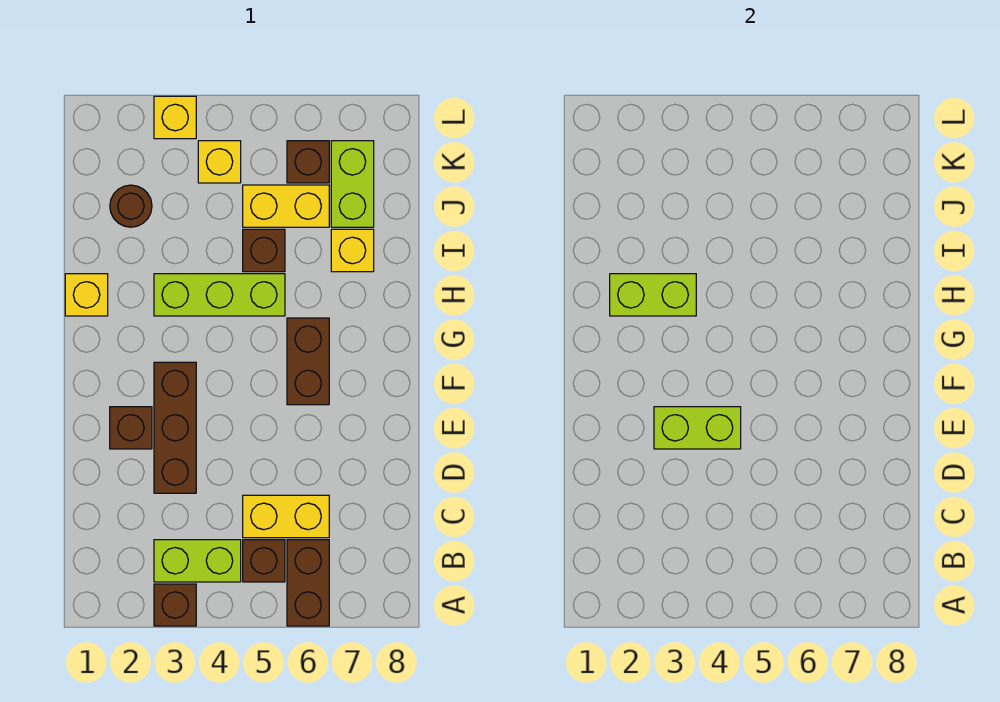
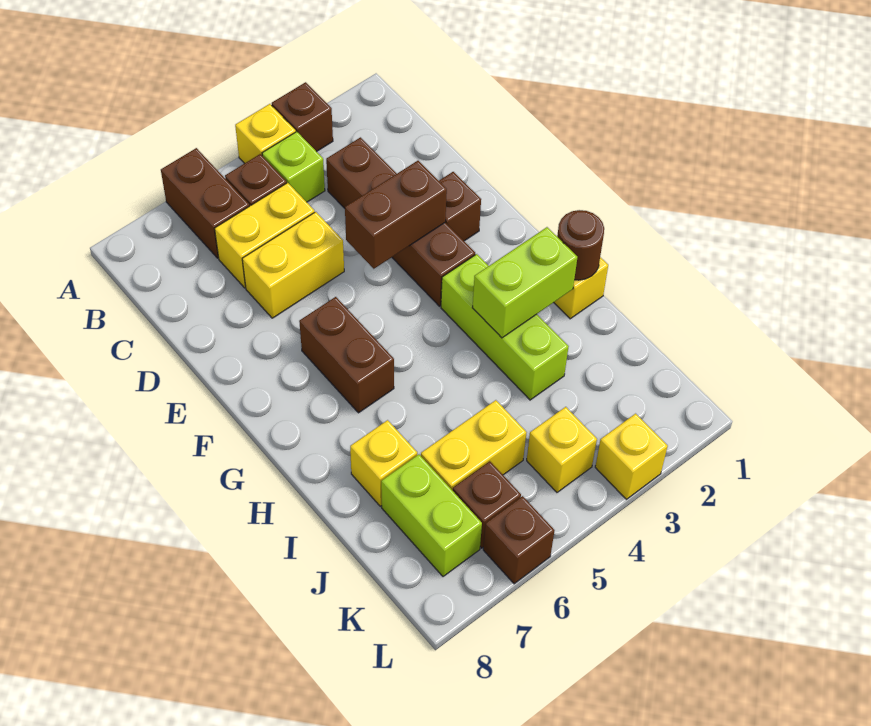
none -> yellow 1x1 brick [235,104,296,163]
lime 1x2 brick [154,540,241,582] -> lime 1x1 brick [262,132,325,202]
brown 1x3 brick [154,362,196,493] -> brown 1x4 brick [326,137,475,306]
none -> yellow 1x2 brick [242,212,344,318]
lime 1x2 brick [654,407,741,449] -> brown 1x2 brick [345,161,447,269]
lime 1x3 brick [154,274,285,316] -> lime 1x3 brick turned to [441,254,569,400]
brown 1x1 brick [243,229,285,272] -> brown 1x1 brick moved to [483,496,555,584]
brown 1x1 round brick [110,185,152,227] -> brown 1x1 round brick moved to [557,210,604,280]

